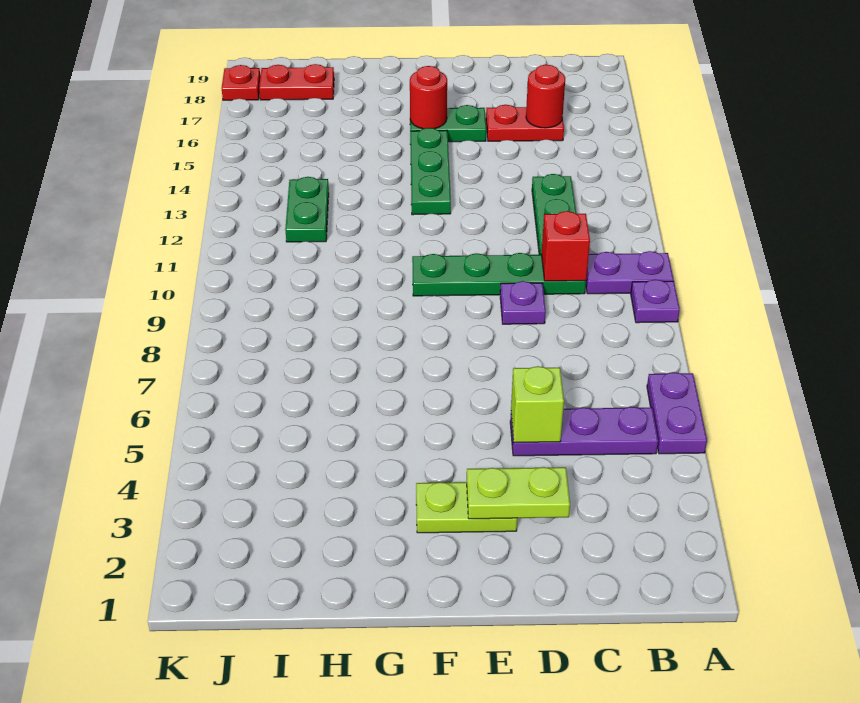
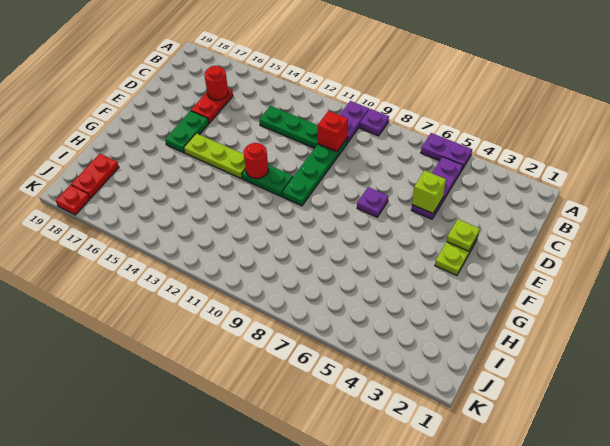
lime 1x2 plate [467,467,570,519] -> lime 1x1 plate [447,219,480,251]
purple 1x1 plate [500,281,546,324] -> purple 1x1 plate moved to [357,187,388,217]
green 1x3 plate [410,128,451,215] -> lime 1x3 plate [184,133,246,178]
red 1x1 round brick [410,66,447,129] -> red 1x1 round brick moved to [244,143,268,179]
green 1x2 plate [285,177,329,242] -> green 1x2 plate moved to [242,165,293,197]

